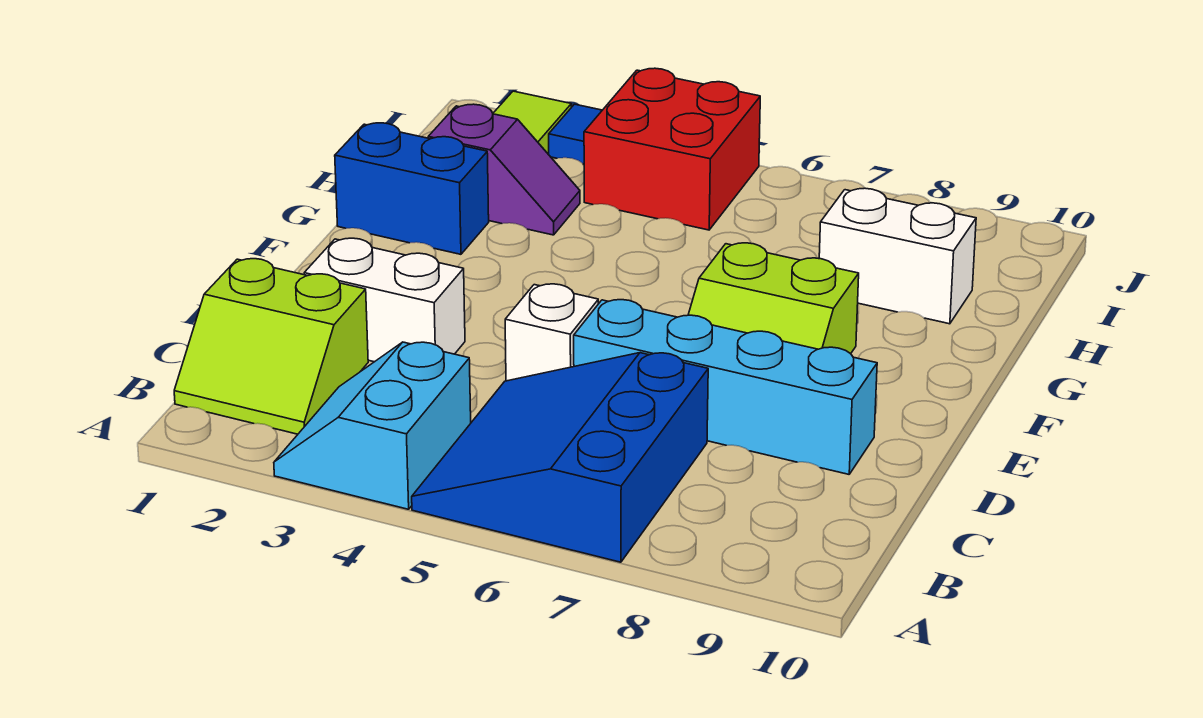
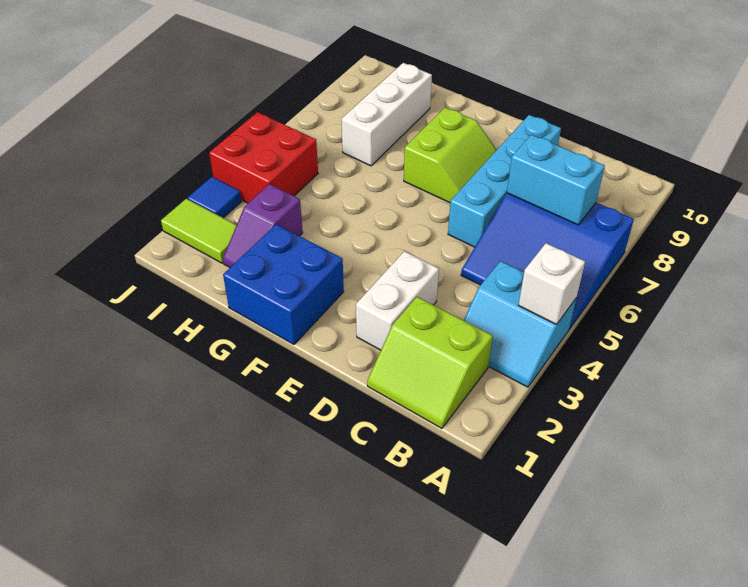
lime 2x2 slope [174,259,368,434] -> lime 2x2 slope turned to [367,297,493,428]
none -> cyan 1x2 brick [507,135,605,225]
white 1x1 brick [505,284,598,381] -> white 1x1 brick moved to [519,243,585,324]
blue 1x2 brick [335,123,489,254] -> blue 2x2 brick [223,224,344,344]
purple 1x2 slope [428,104,580,235] -> purple 1x2 slope turned to [223,184,303,267]
white 1x2 brick [819,188,976,324] -> white 1x3 brick [342,63,432,166]

